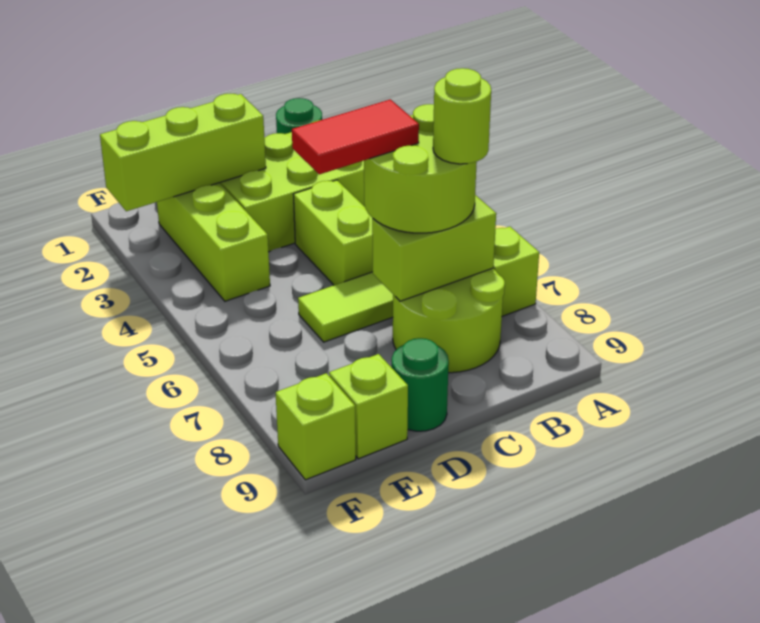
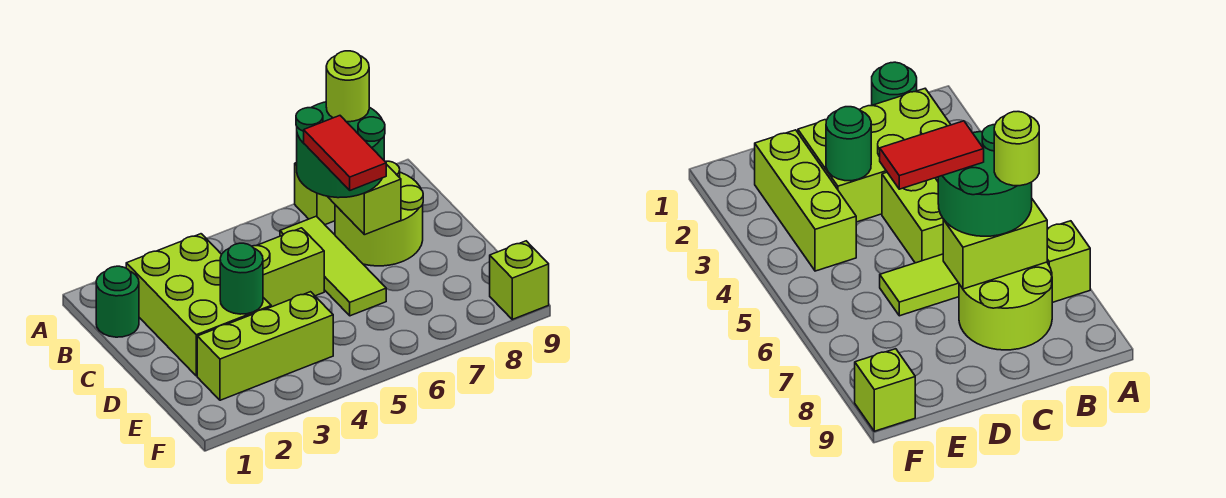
lime 2x2 round brick [364,104,477,233] -> green 2x2 round brick [296,102,385,198]
lime 1x3 brick [100,94,266,211] -> none
green 1x1 round brick [392,338,449,431] -> green 1x1 round brick moved to [220,243,263,314]
lime 1x1 brick [329,354,408,459] -> none

